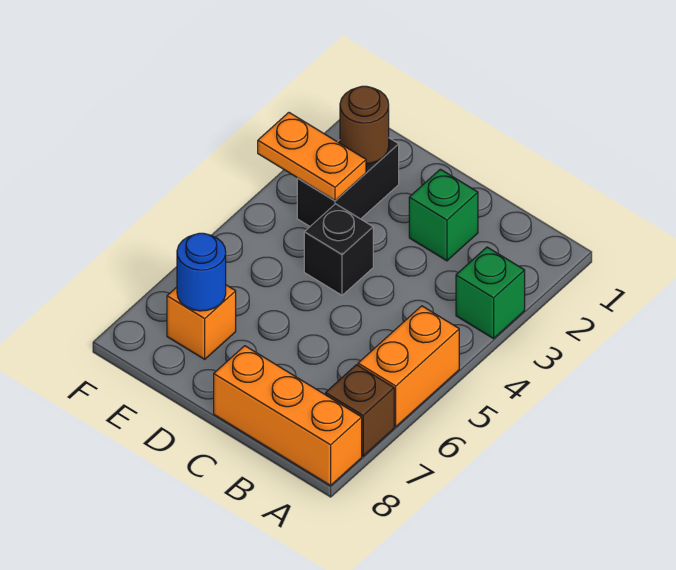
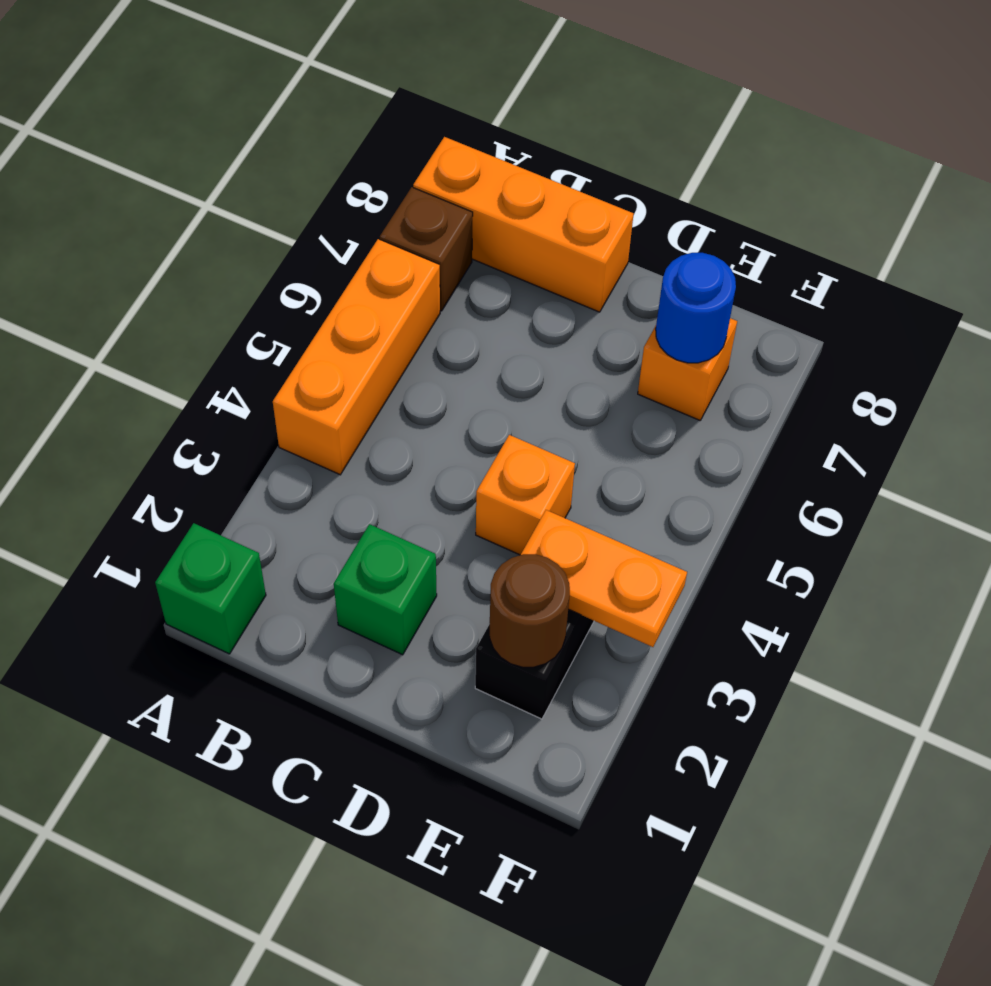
green 1x1 brick [456,247,525,339] -> green 1x1 brick moved to [155,523,266,654]
orange 1x2 brick [358,306,459,427] -> orange 1x3 brick [273,239,440,475]
black 1x1 brick [304,204,373,295] -> orange 1x1 brick [476,435,575,555]

